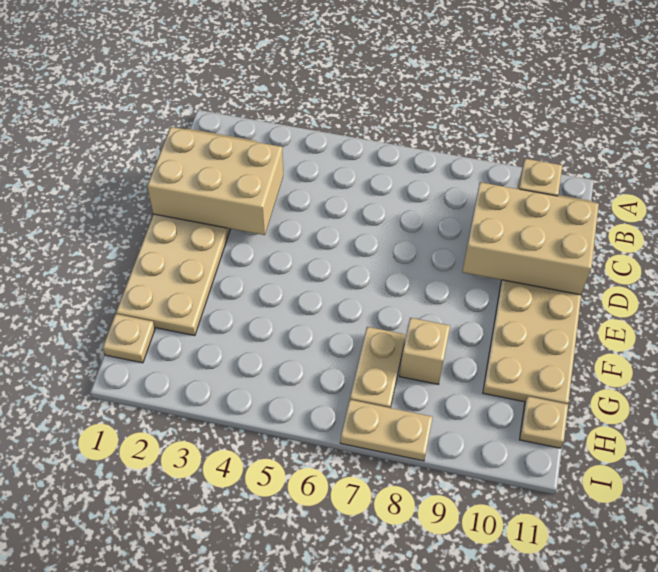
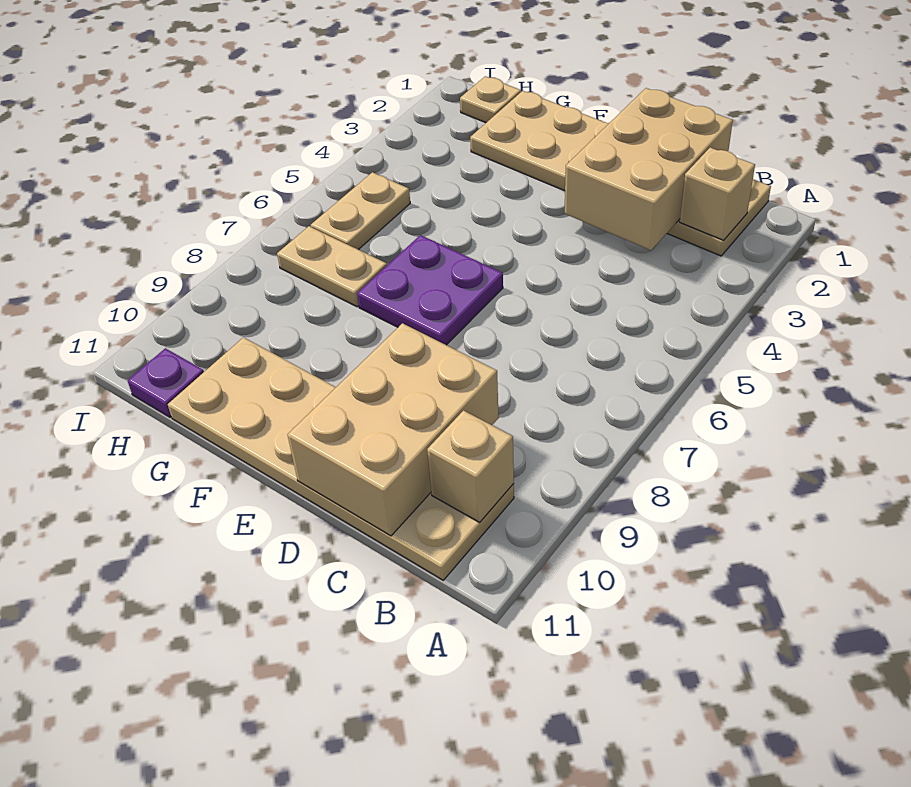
none -> purple 2x2 plate [357,235,503,345]
tan 1x1 brick [399,318,450,384] -> tan 1x1 brick moved to [680,147,755,240]
tan 1x1 plate [519,396,568,448] -> purple 1x1 plate [127,348,204,417]
tan 1x2 plate [340,400,433,461] -> tan 1x2 plate moved to [311,172,410,250]

